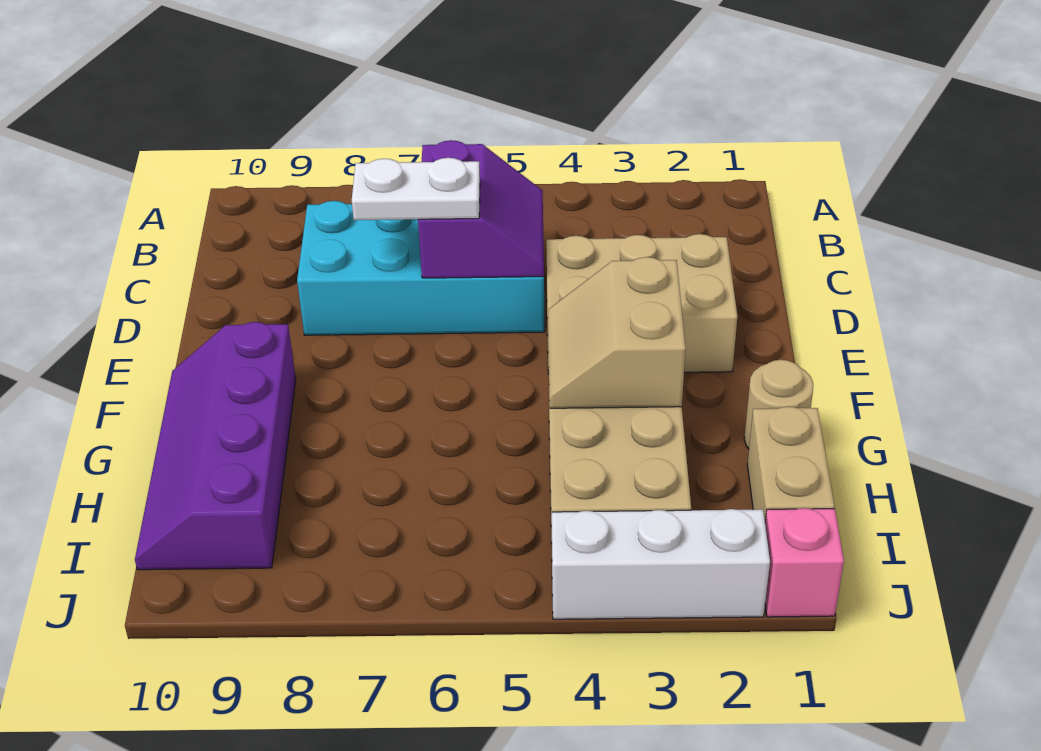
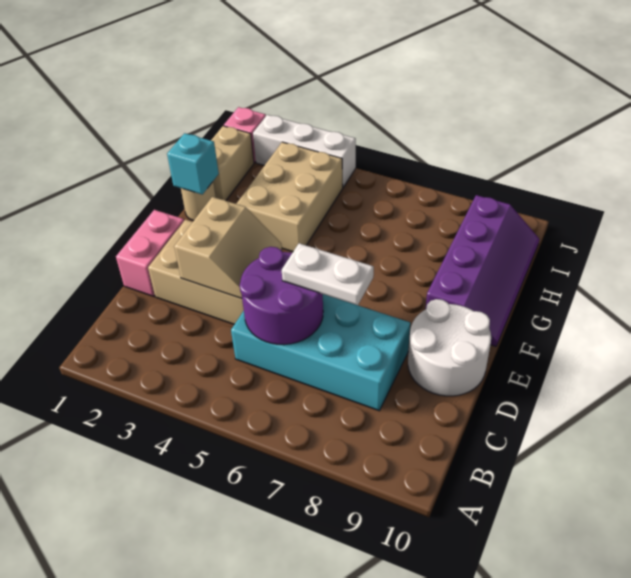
purple 2x2 slope [418,140,544,278] -> purple 2x2 round brick [240,247,323,345]
none -> pink 1x2 brick [116,210,184,296]
none -> white 2x2 round brick [408,299,491,396]
tan 2x2 slope [548,257,686,408] -> tan 2x2 slope moved to [174,197,282,299]
none -> cyan 1x1 brick [167,133,219,194]

